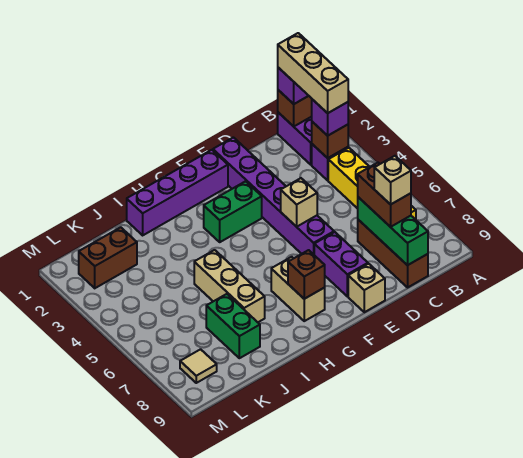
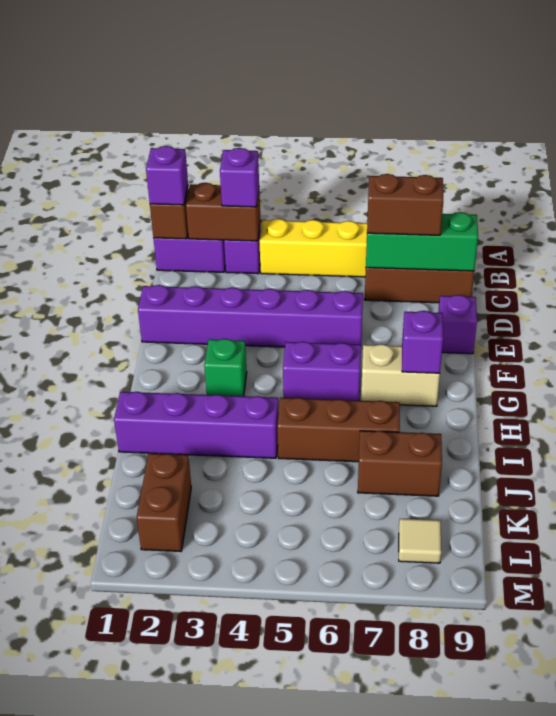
tan 1x3 brick [278,33,348,113] -> none
brown 1x1 brick [312,122,348,158] -> brown 1x2 brick [186,183,260,241]
tan 1x1 brick [374,156,411,205] -> none
tan 1x1 brick [281,178,317,227] -> none
purple 1x2 brick [314,232,368,296] -> purple 1x2 brick moved to [283,341,361,401]
tan 1x1 brick [348,264,385,312] -> purple 1x1 brick [438,295,477,354]
purple 1x4 brick [127,150,228,235] -> purple 1x4 brick turned to [114,392,279,458]
green 1x2 brick [204,181,262,242] -> green 1x1 brick [204,339,247,396]
brown 1x1 brick [288,250,325,299] -> purple 1x1 brick [402,311,443,373]
tan 1x3 brick [194,250,265,322] -> brown 1x3 brick [277,398,400,462]
green 1x2 brick [206,294,260,358] -> brown 1x2 brick [358,431,442,496]

